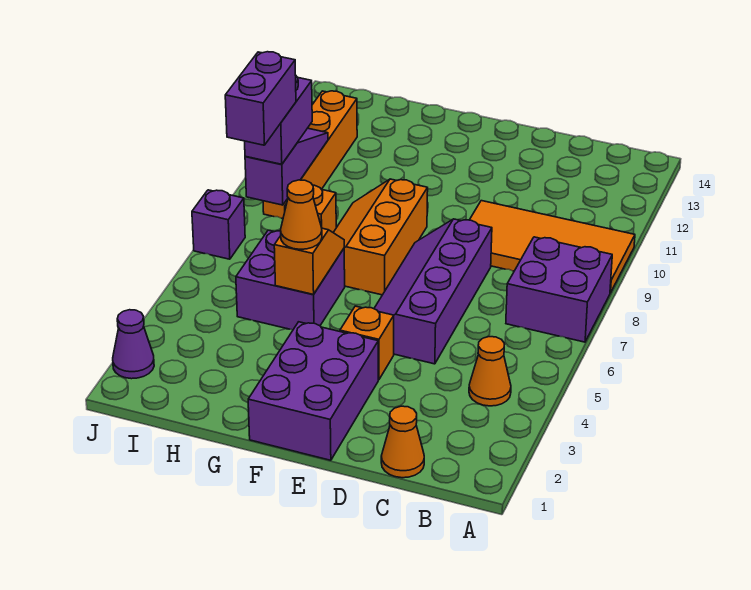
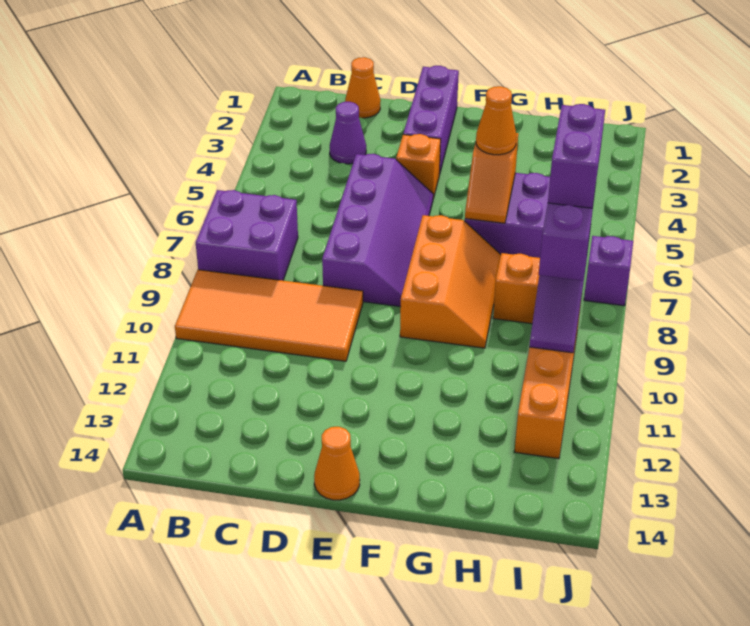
orange 1x1 cone [469,337,511,406] -> orange 1x1 cone moved to [314,427,360,500]
purple 2x3 brick [248,322,378,460] -> purple 1x3 brick [403,66,459,175]
purple 1x1 cone [113,310,154,379] -> purple 1x1 cone moved to [330,102,366,164]

